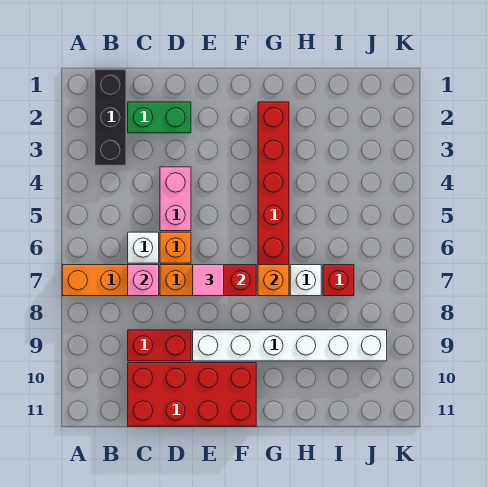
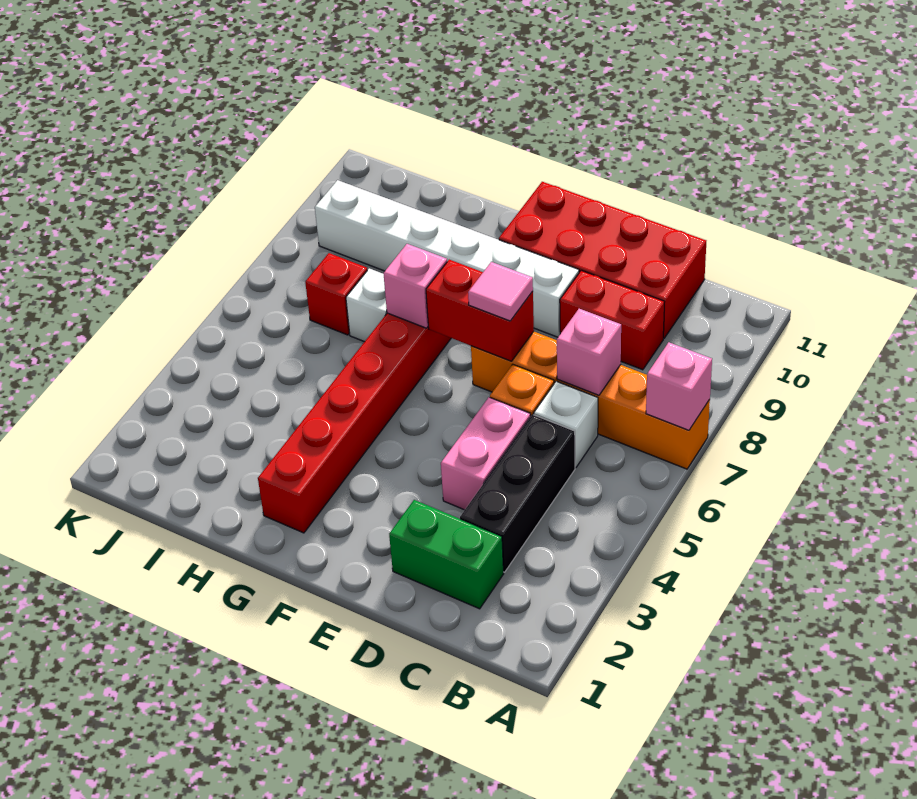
none -> pink 1x1 brick [646,342,712,430]
black 1x3 brick [95,69,126,165] -> black 1x3 brick moved to [460,415,575,572]
orange 1x1 brick [258,265,289,296] -> pink 1x1 brick [383,244,447,328]

